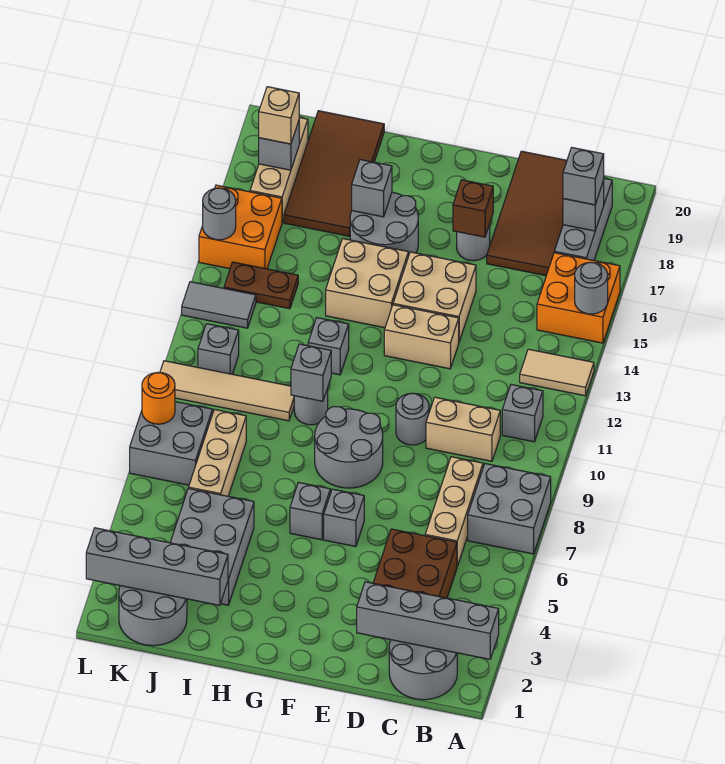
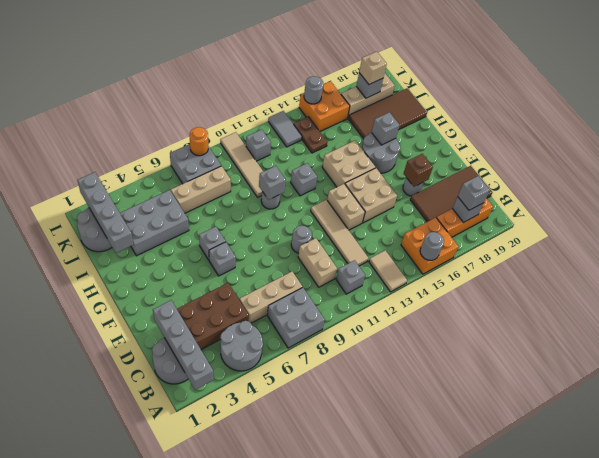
grey 1x3 brick [554,178,612,260] -> orange 1x3 brick [437,198,493,237]
none -> tan 1x4 tile [311,200,368,266]
grey 2x2 round brick [315,407,383,488] -> grey 2x2 round brick moved to [220,321,263,371]

